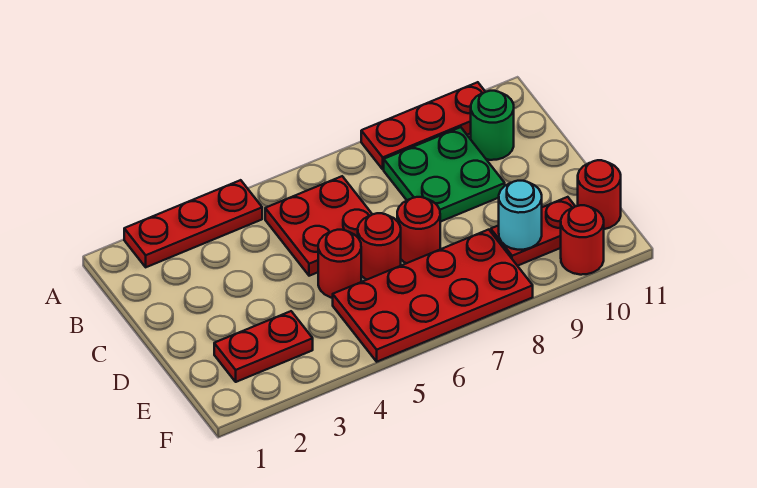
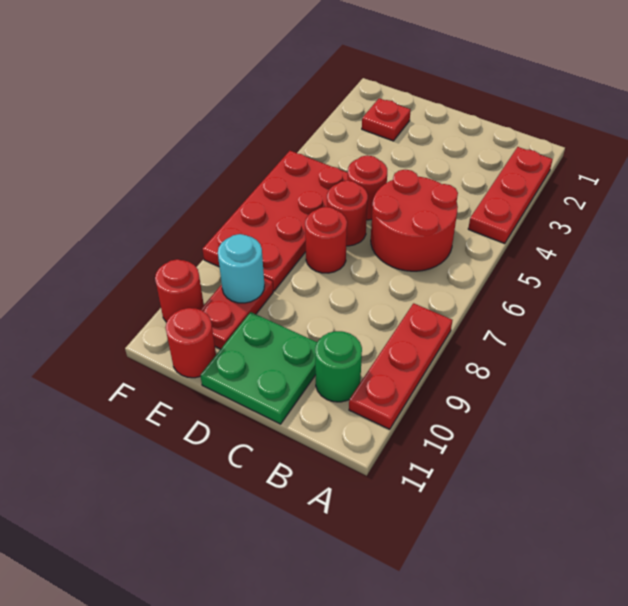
red 2x2 plate [265,176,372,276] -> red 2x2 round brick [371,170,458,271]
green 2x2 plate [384,127,505,222] -> green 2x2 plate moved to [200,312,317,424]
red 1x2 plate [214,311,313,382] -> red 1x1 plate [362,98,411,141]

